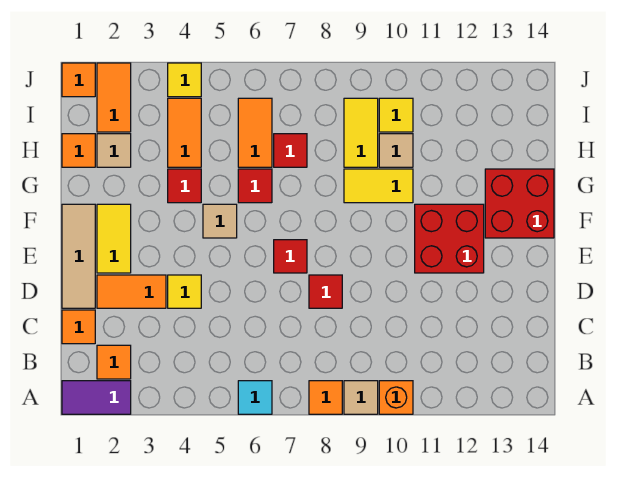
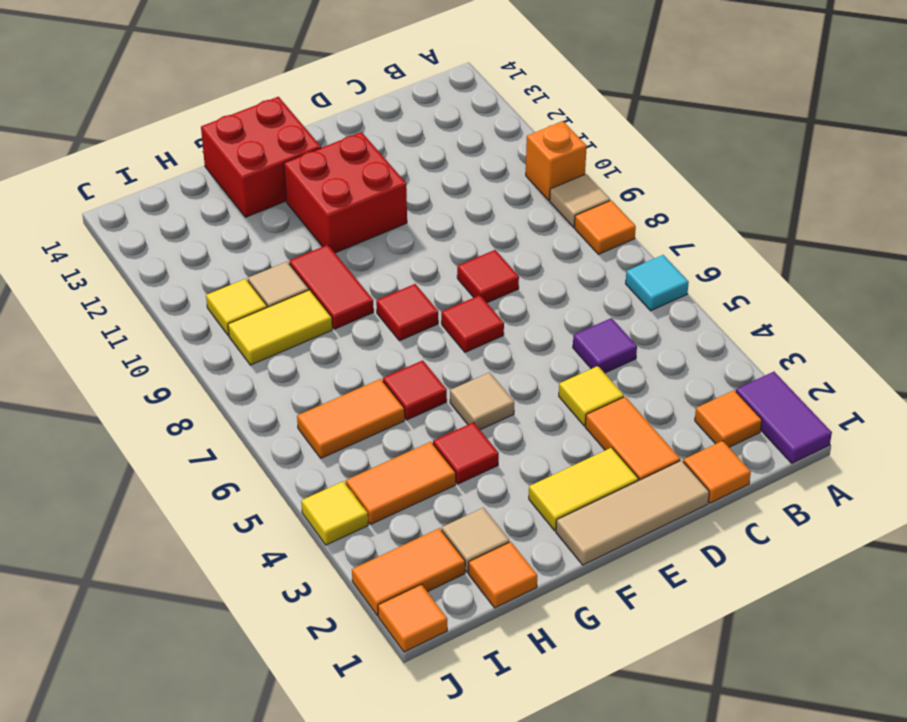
none -> purple 1x1 tile [573,318,637,373]
yellow 1x2 tile [344,169,413,203] -> red 1x2 tile [289,245,374,329]
red 1x1 tile [274,134,307,167] -> red 1x1 tile moved to [376,284,438,341]

